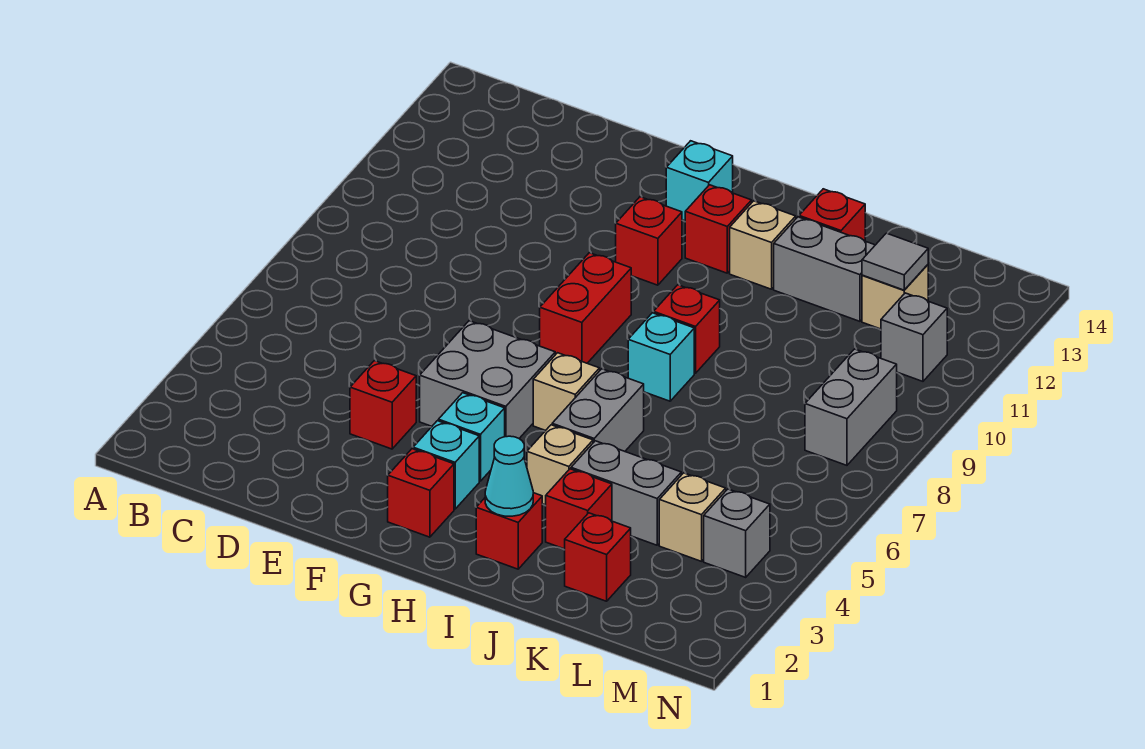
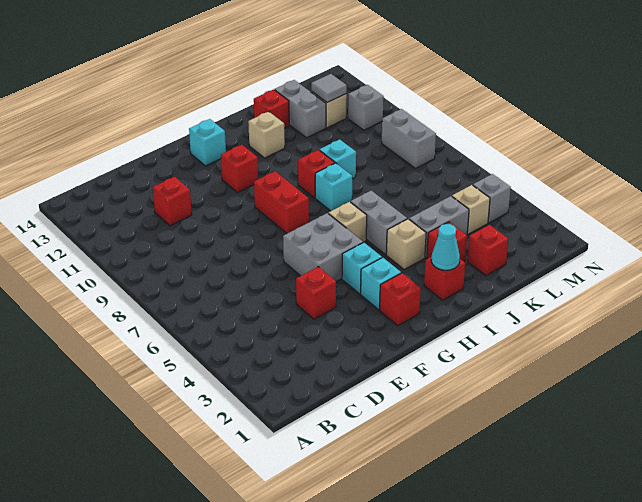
red 1x1 brick [685,185,752,273] -> red 1x1 brick moved to [153,177,192,226]
none -> cyan 1x1 brick [320,139,356,179]
grey 1x2 brick [774,217,875,321] -> grey 1x2 brick turned to [275,80,326,138]

